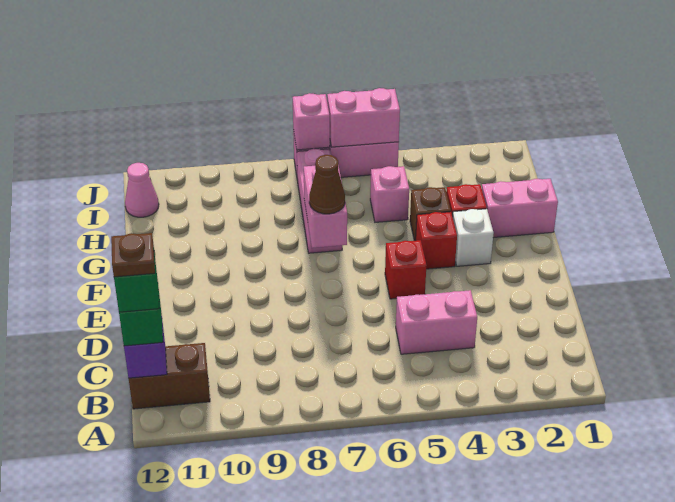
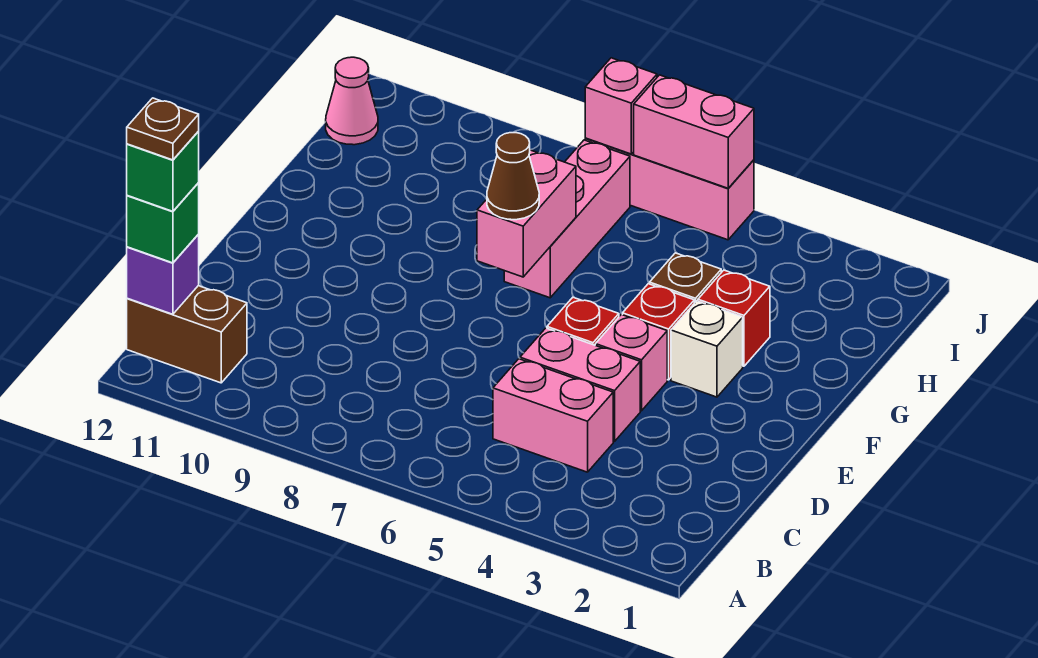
pink 1x2 brick [482,179,558,238] -> pink 1x2 brick moved to [520,328,640,441]
pink 1x1 brick [370,166,409,222] -> pink 1x1 brick moved to [595,314,667,411]

